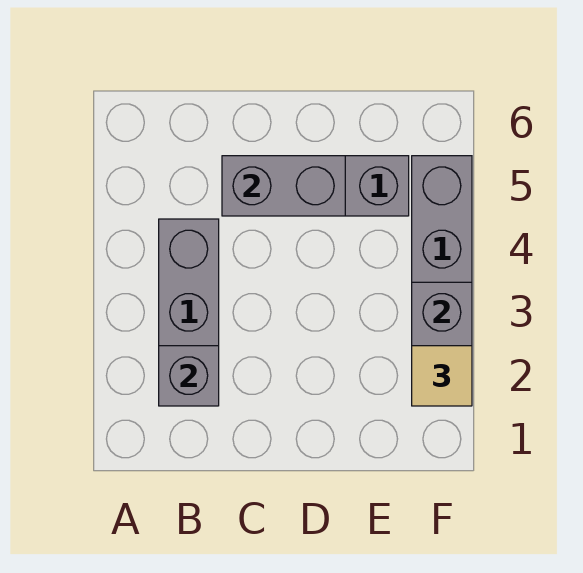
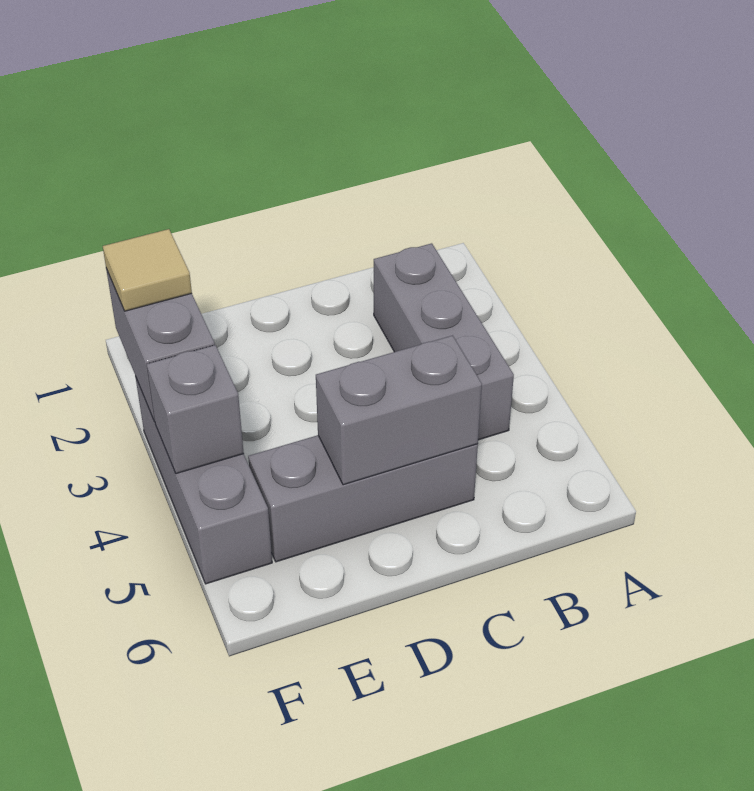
grey 1x1 brick [159,346,219,406] -> grey 1x1 brick moved to [147,345,244,474]

